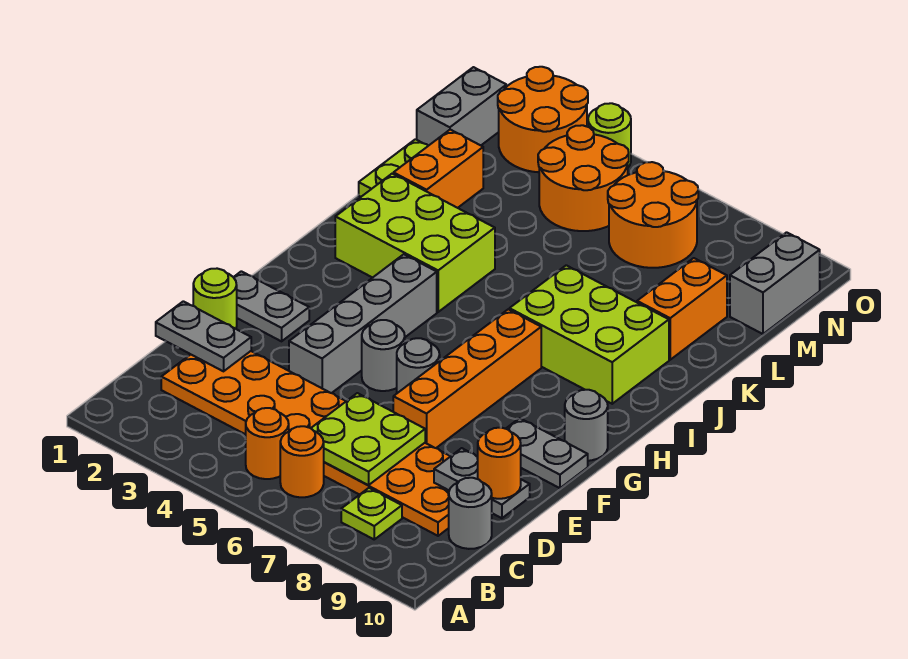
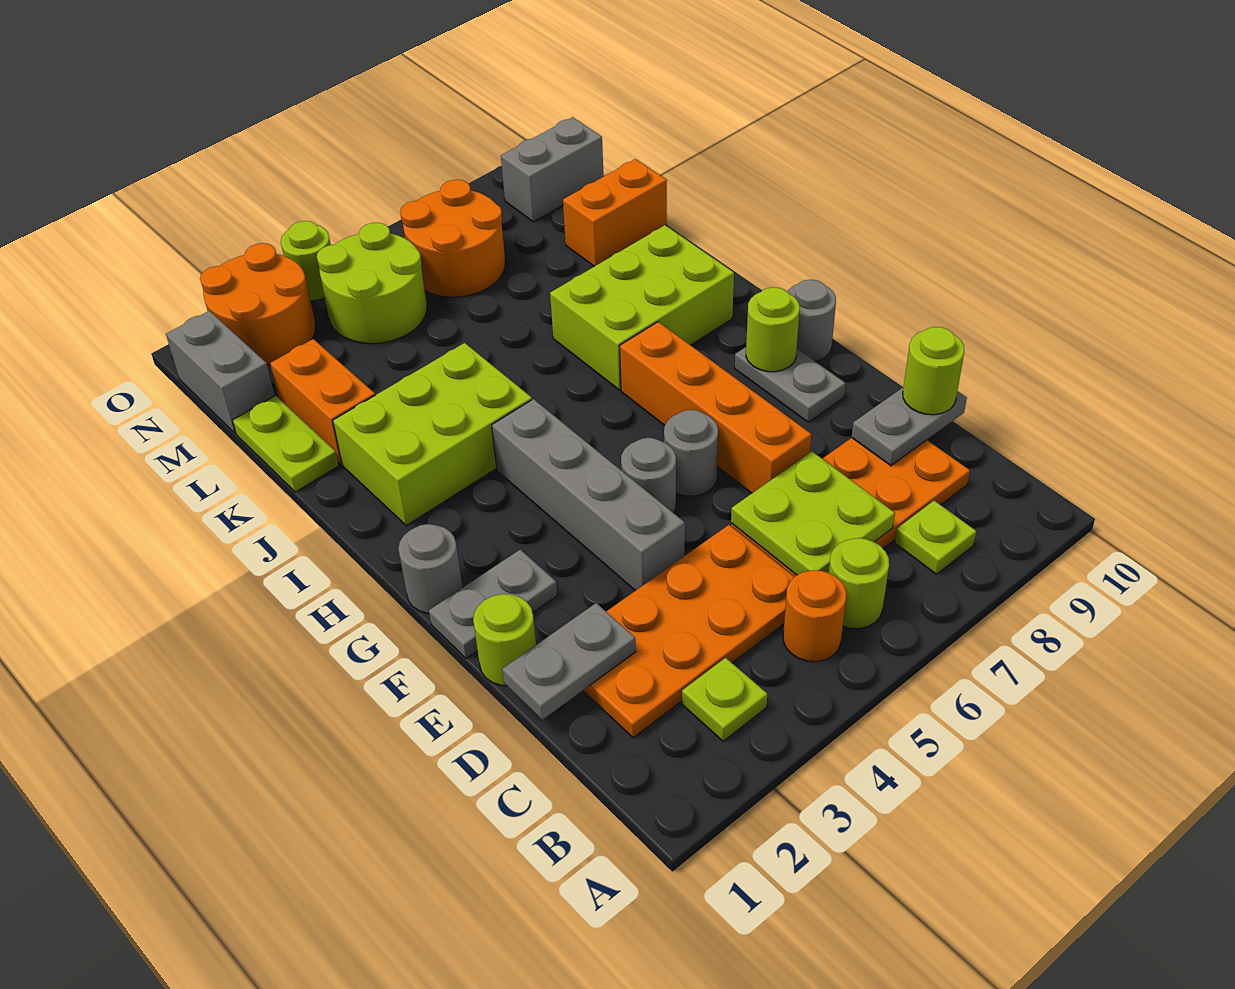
none -> lime 1x1 plate [682,658,767,741]
orange 1x1 round brick [280,426,324,497] -> lime 1x1 round brick [829,538,889,629]
grey 1x1 round brick [449,478,492,549] -> grey 1x1 round brick moved to [398,524,463,613]
orange 1x1 round brick [478,428,521,499] -> lime 1x1 round brick [903,327,964,415]
grey 1x2 plate [506,418,588,488] -> grey 1x2 plate turned to [735,347,845,422]
none -> lime 1x1 round brick [746,287,800,372]
orange 1x2 brick [637,258,727,360] -> orange 1x2 brick turned to [563,159,667,266]
orange 2x2 round brick [538,125,629,231] -> lime 2x2 round brick [317,223,427,344]
grey 1x2 brick [730,232,820,334] -> grey 1x2 brick turned to [501,117,604,222]

